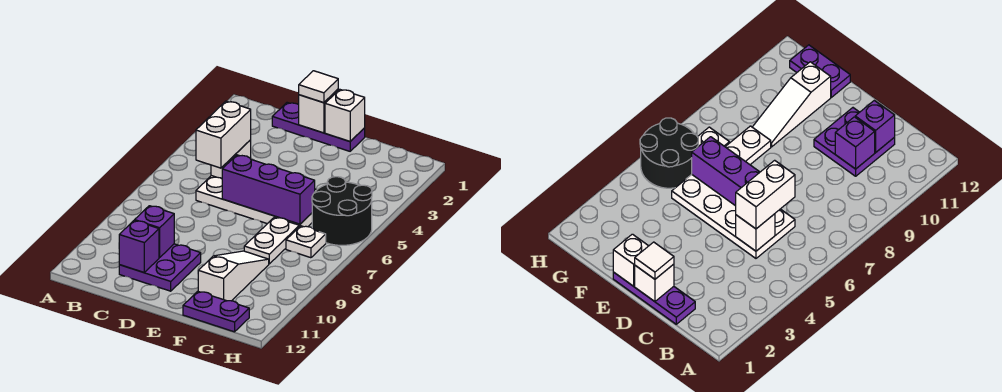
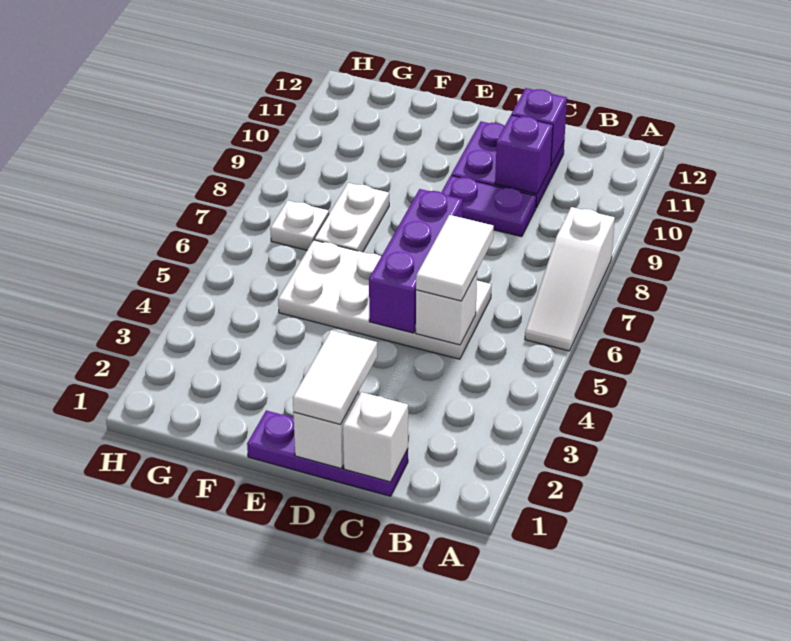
white 1x2 brick [196,101,251,168] -> white 1x2 tile [416,215,494,301]
white 1x1 tile [299,71,338,103] -> white 1x2 tile [293,330,377,424]
purple 1x3 brick [222,155,315,224] -> purple 1x3 brick turned to [369,189,463,333]
white 1x1 brick [325,89,365,141] -> white 1x1 brick moved to [343,392,408,482]
white 1x3 slope [198,251,269,301] -> white 1x3 slope moved to [525,207,615,351]
purple 1x2 plate [183,291,249,332] -> purple 1x2 plate moved to [441,176,536,237]
black 2x2 round brick [312,177,372,245] -> none

